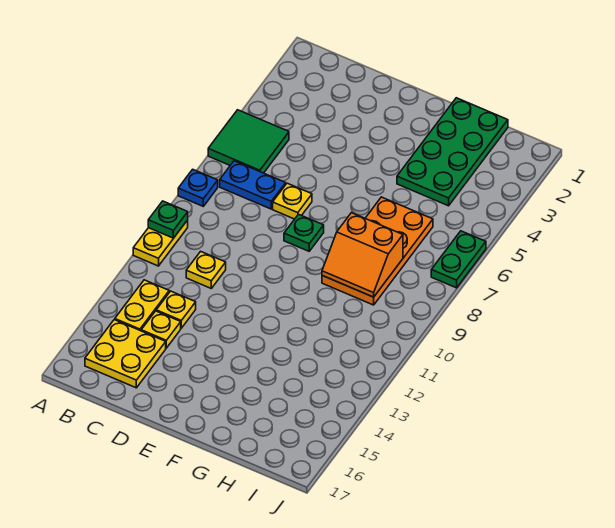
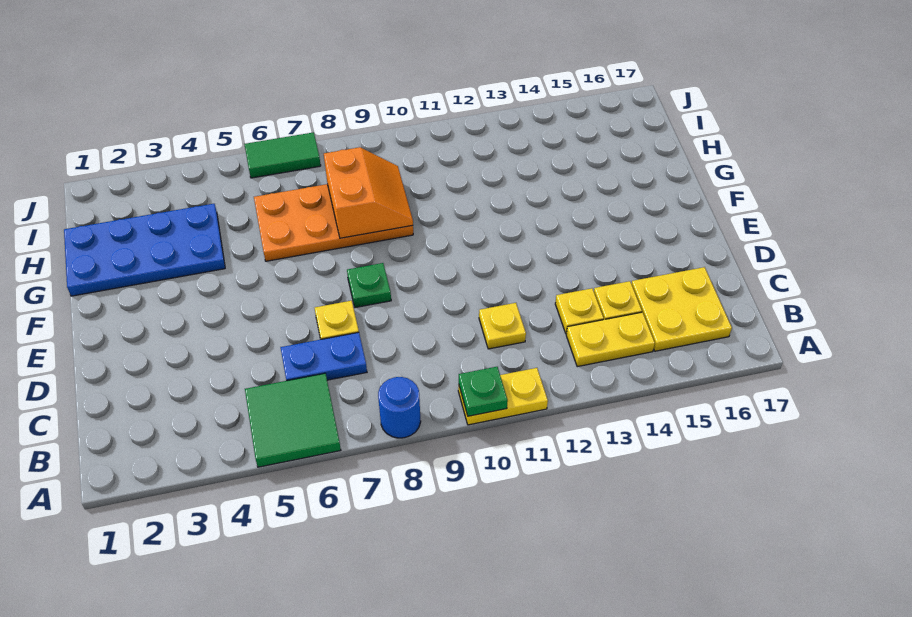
blue 1x1 plate [178,169,218,206] -> blue 1x1 round brick [378,377,421,438]
blue 1x2 plate [220,161,286,209] -> blue 1x2 plate turned to [281,332,367,381]
green 2x4 plate [397,98,508,206] -> blue 2x4 plate [64,204,225,296]
green 1x2 plate [431,231,486,288] -> green 1x2 tile [244,132,321,178]

